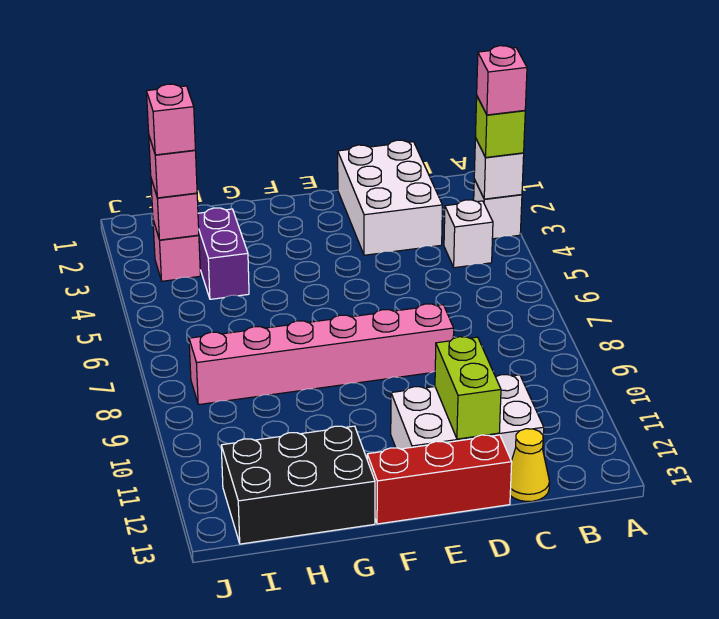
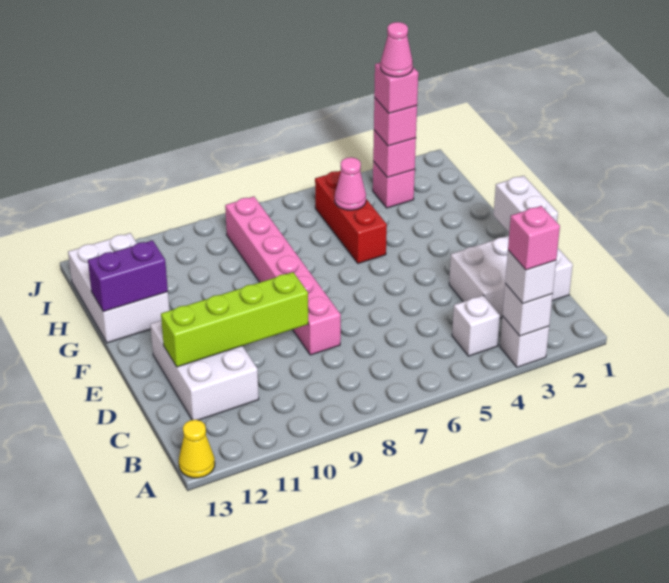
lime 1x1 brick [476,97,525,157] -> white 1x1 brick [505,250,556,304]
yellow 1x1 cone [510,429,550,501] -> yellow 1x1 cone moved to [179,420,215,478]
none -> white 1x2 brick [494,176,558,233]
lime 1x2 brick [435,337,501,439] -> lime 1x4 brick [161,272,308,367]
red 1x3 brick [367,435,512,524] -> red 1x3 brick moved to [315,171,387,263]
black 2x3 brick [221,426,375,544] -> white 2x3 brick [68,233,169,343]
purple 1x2 brick [198,208,249,299] -> purple 1x2 brick moved to [88,240,168,312]
none -> pink 1x1 cone [335,157,366,210]
none -> pink 1x1 cone [381,22,413,77]

